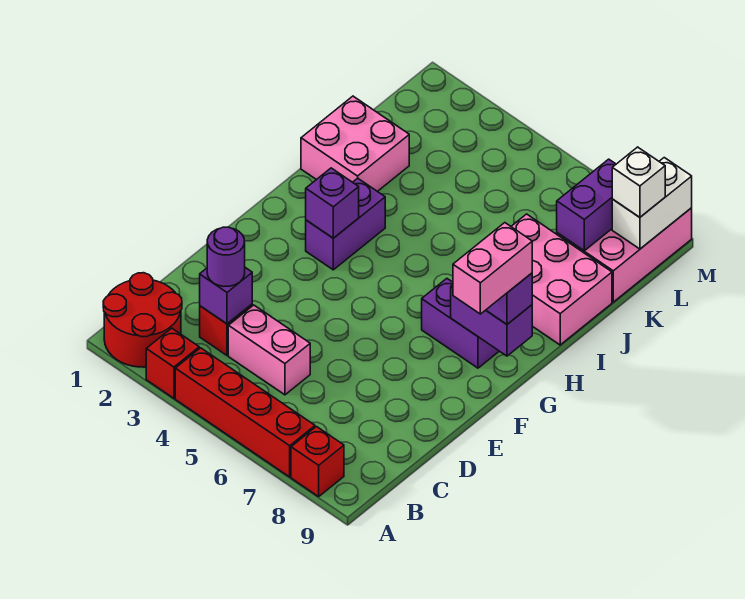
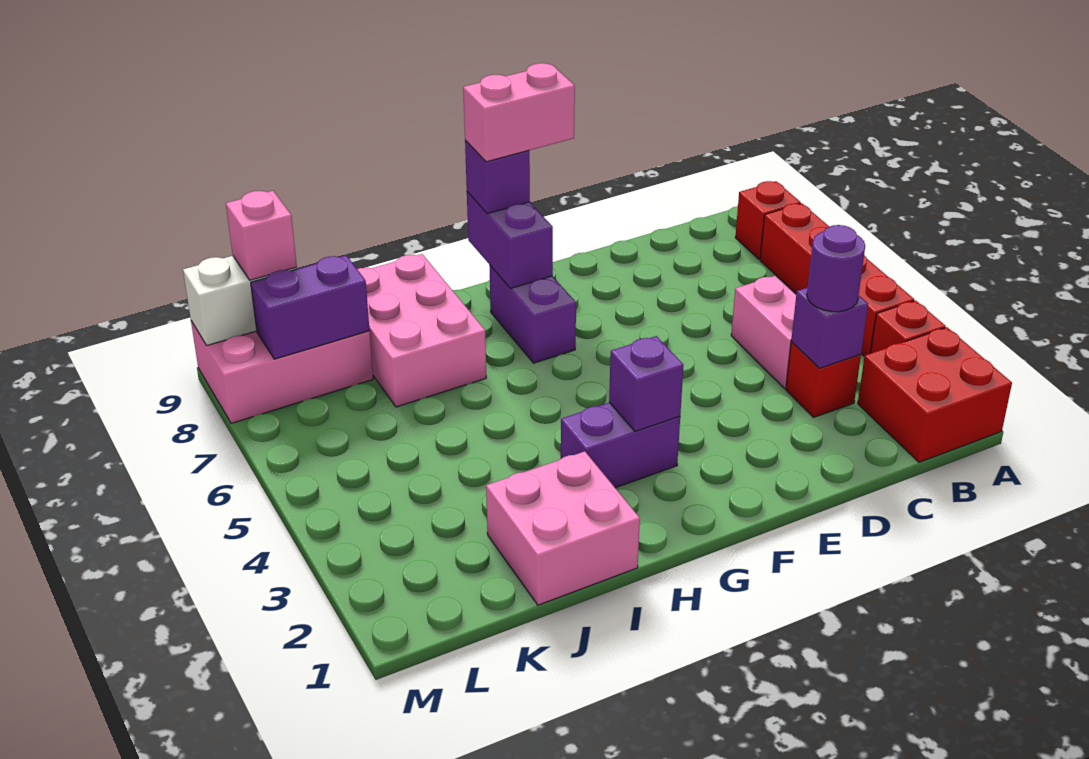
red 2x2 round brick [103,273,182,367] -> red 2x2 brick [858,327,1012,462]
white 1x1 brick [612,147,665,217] -> pink 1x1 brick [226,191,297,280]

